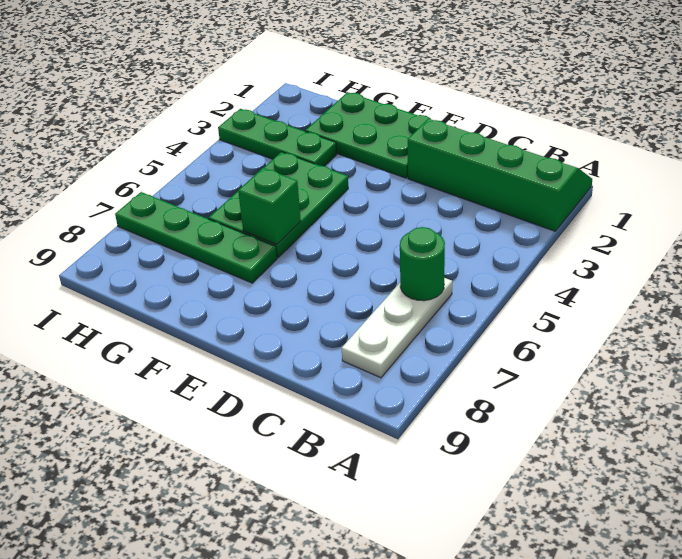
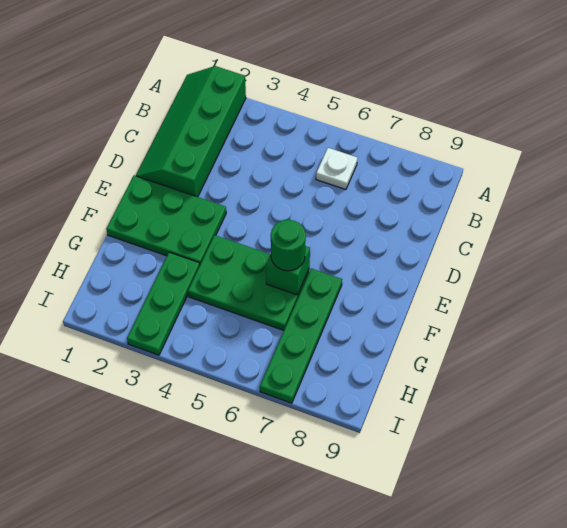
white 1x3 plate [342,278,452,378] -> white 1x1 plate [316,148,358,190]
green 1x1 round brick [400,227,445,301] -> green 1x1 round brick moved to [271,220,306,271]
green 2x3 plate [305,92,431,178] -> green 2x3 plate turned to [106,175,226,264]

